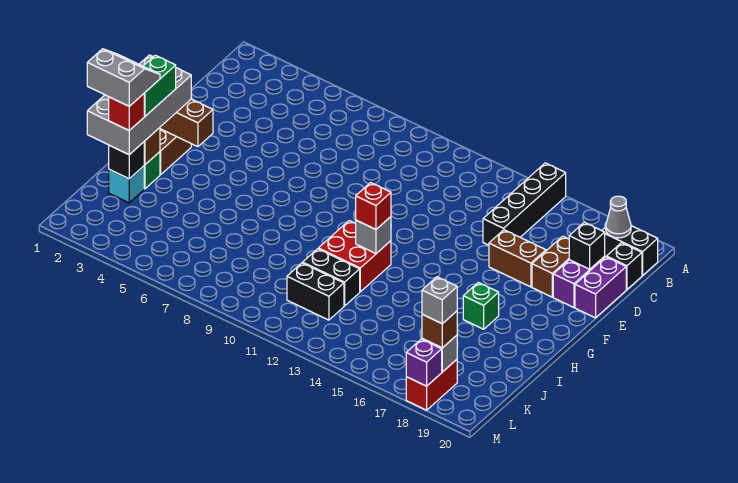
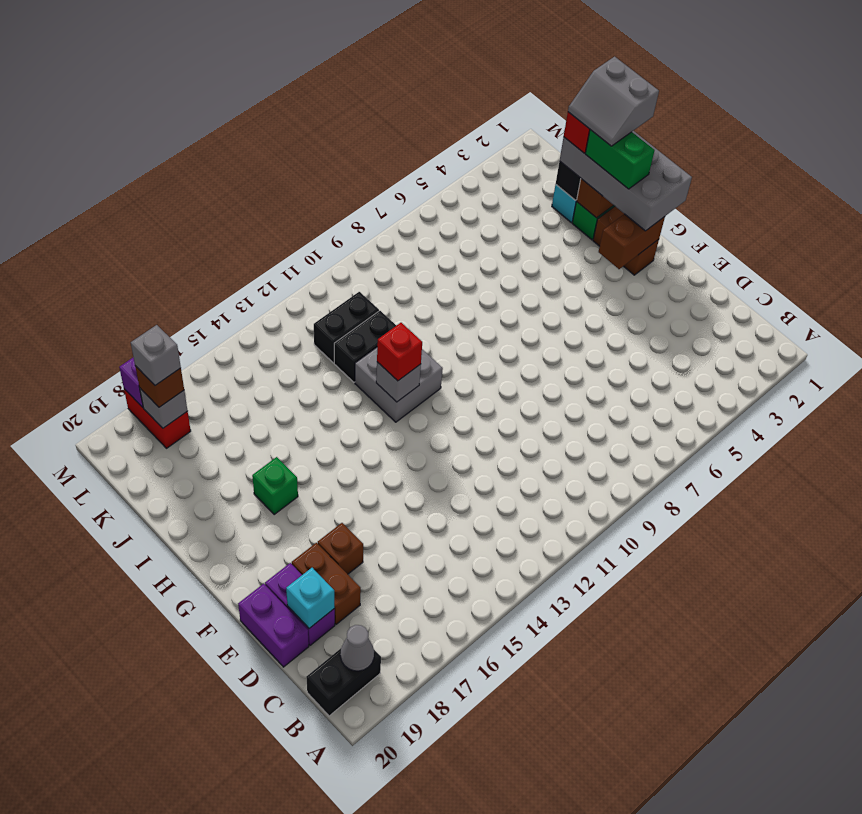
black 1x4 brick [483,163,566,245] -> none
black 1x1 brick [606,243,642,290] -> none
black 1x1 brick [569,222,605,269] -> cyan 1x1 brick [286,568,334,628]
brown 1x2 brick [489,230,546,287] -> brown 1x1 brick [318,523,363,574]
red 2x2 brick [318,221,391,292] -> grey 2x2 brick [355,347,443,422]
grey 2x2 slope [87,49,160,106] -> grey 2x2 slope turned to [568,57,659,146]

